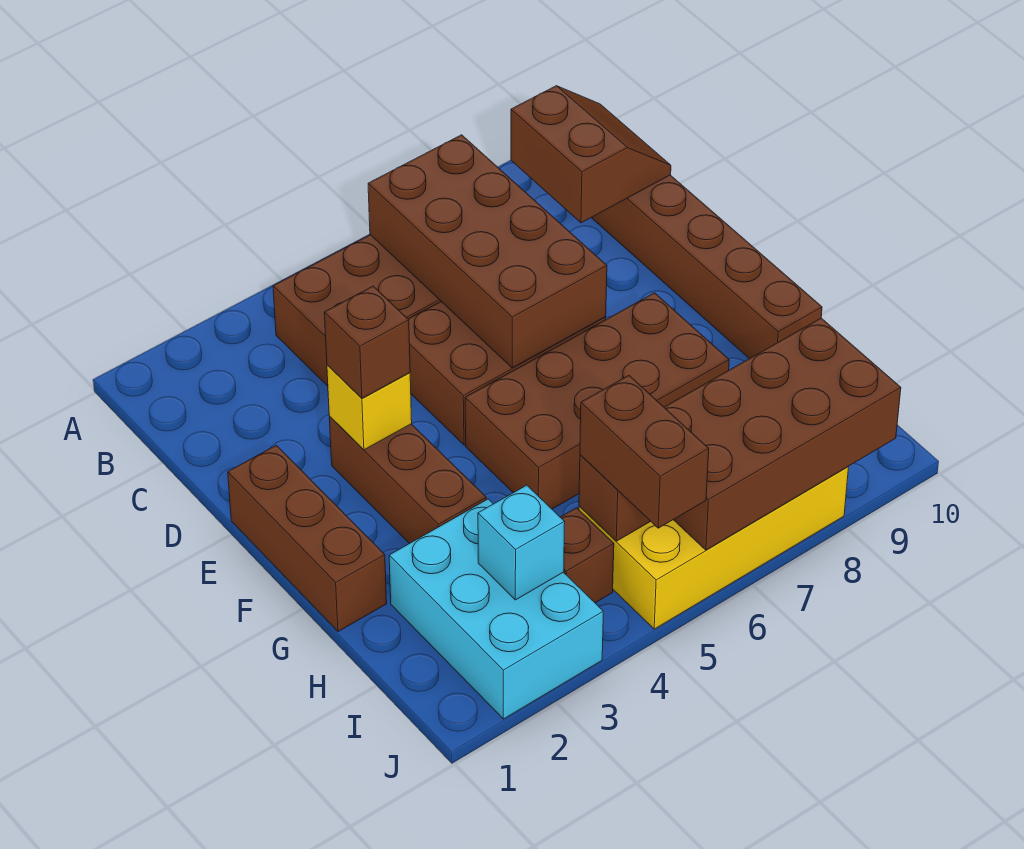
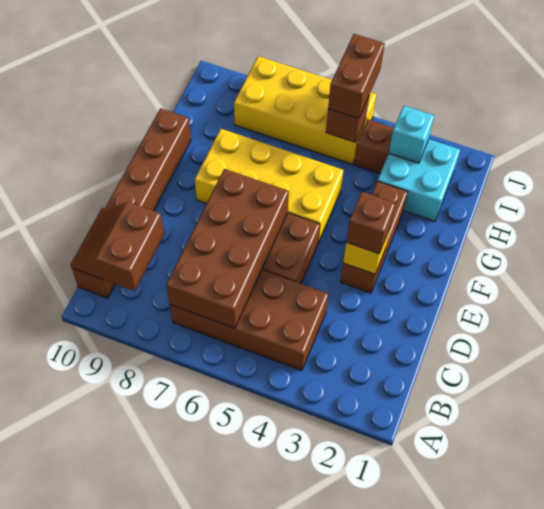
brown 1x3 brick [228,445,387,632] -> none
brown 2x4 brick [465,293,729,509] -> yellow 2x4 brick [195,129,344,242]
cyan 2x3 brick [389,499,603,719] -> cyan 2x2 brick [378,139,460,221]
brown 2x4 brick [664,318,901,550] -> none

